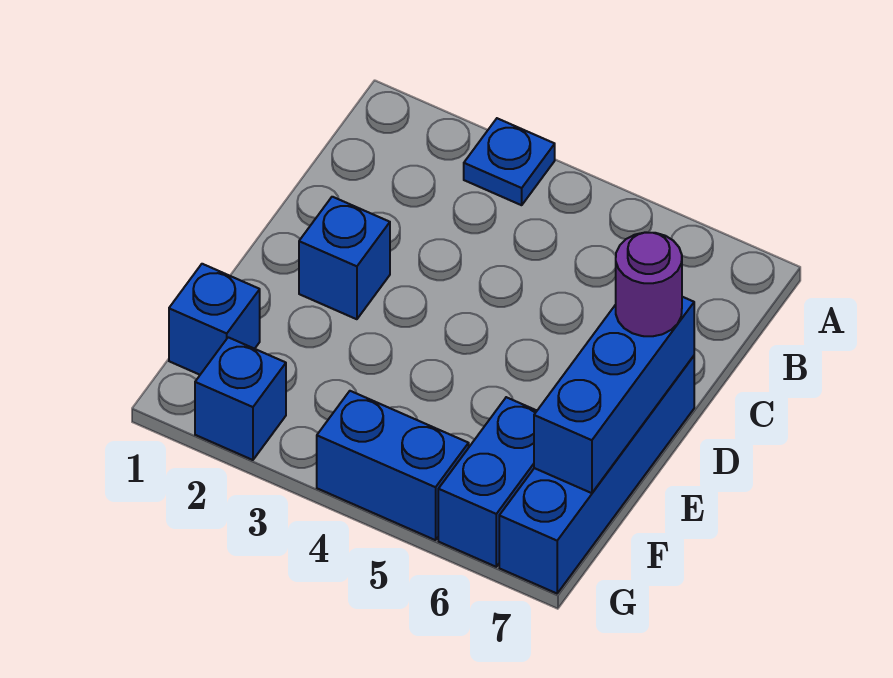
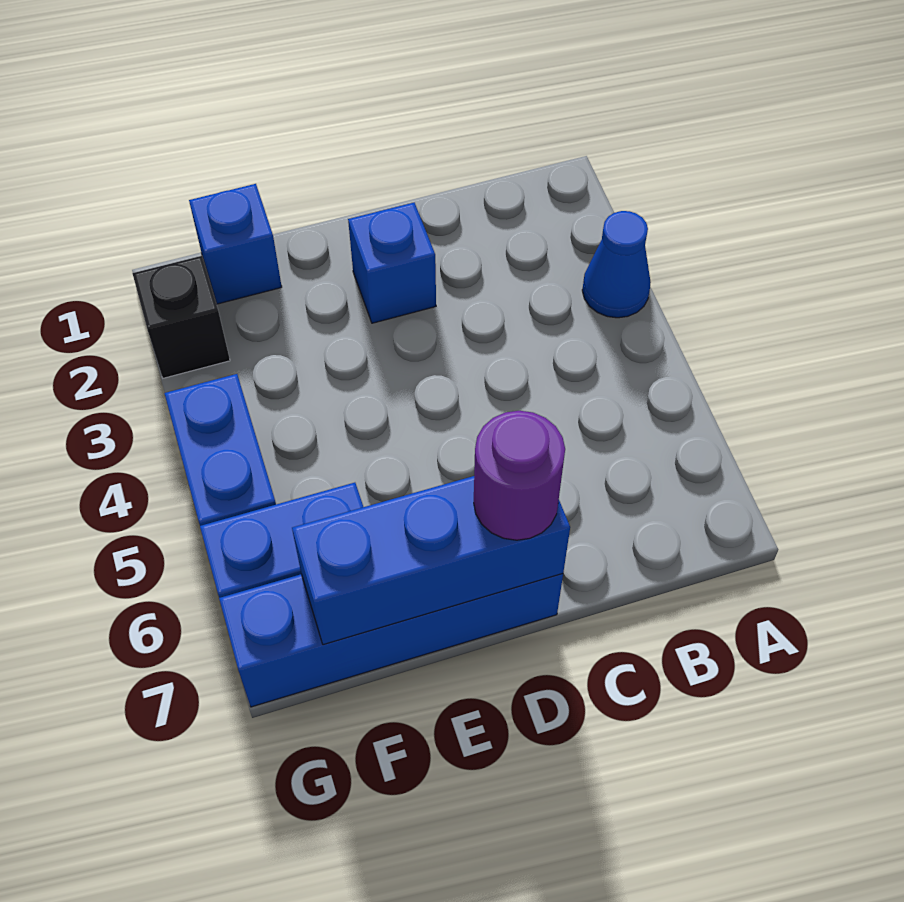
blue 1x1 plate [464,118,555,205] -> blue 1x1 cone [582,211,651,318]
blue 1x1 brick [195,337,286,460] -> black 1x1 brick [132,256,230,378]

